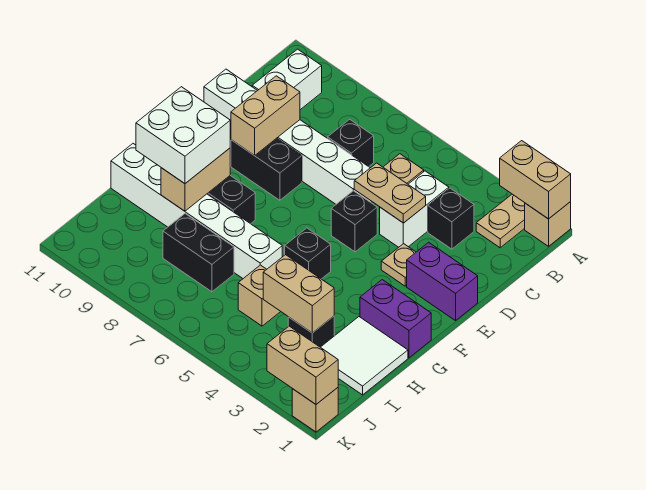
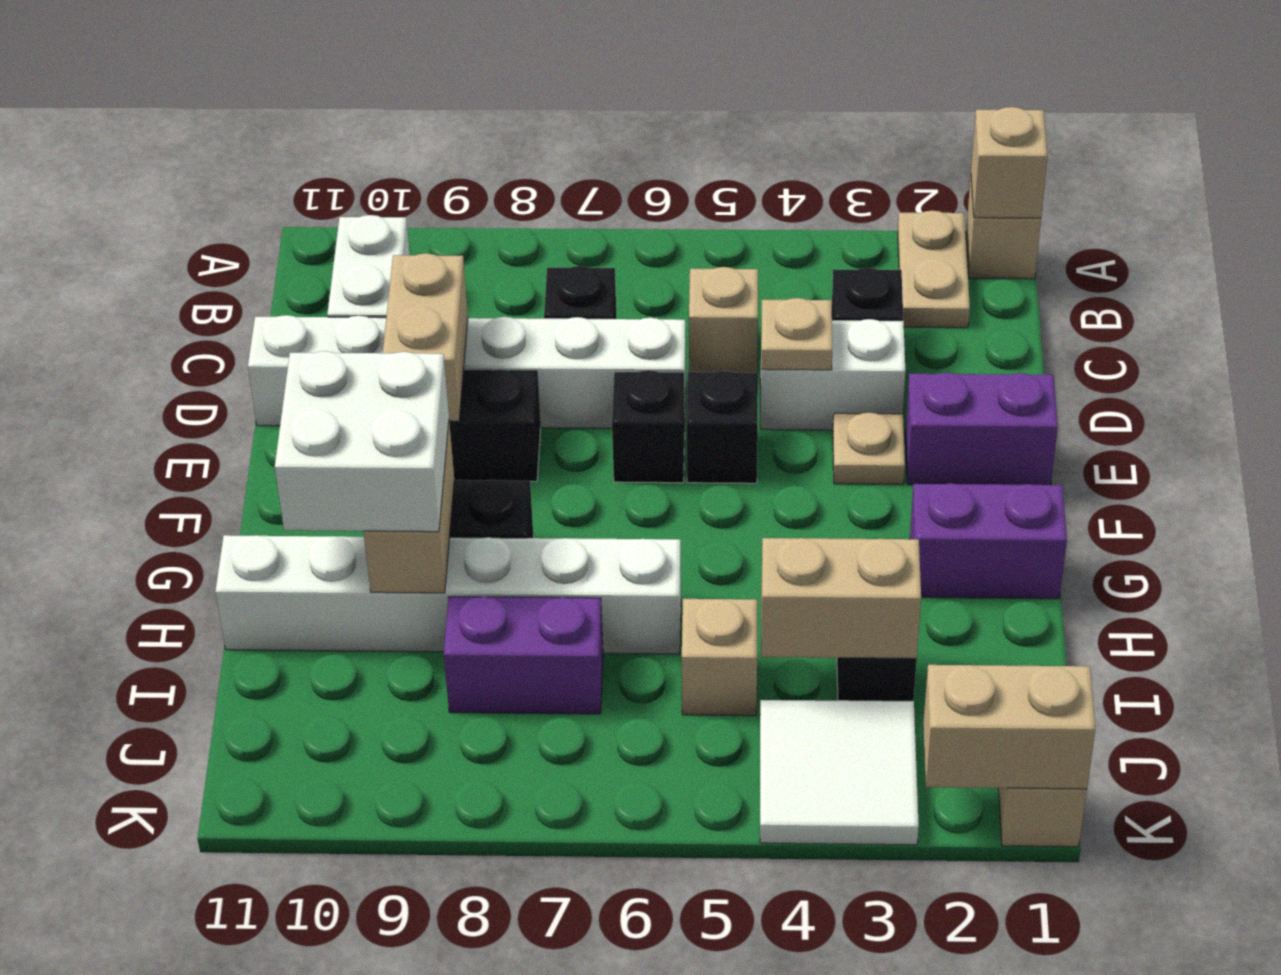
tan 1x2 brick [500,141,571,219] -> tan 1x1 brick [971,107,1048,218]
white 1x2 brick [380,171,449,247] -> white 1x2 brick turned to [760,319,905,430]
tan 1x2 plate [354,163,426,223] -> tan 1x1 plate [761,298,832,370]
black 1x1 brick [285,228,331,279] -> black 1x1 brick moved to [612,370,685,483]
white 2x2 tile [321,317,408,395] -> white 2x2 tile moved to [760,700,919,845]
black 1x2 brick [163,214,234,292] -> purple 1x2 brick [444,597,603,714]

